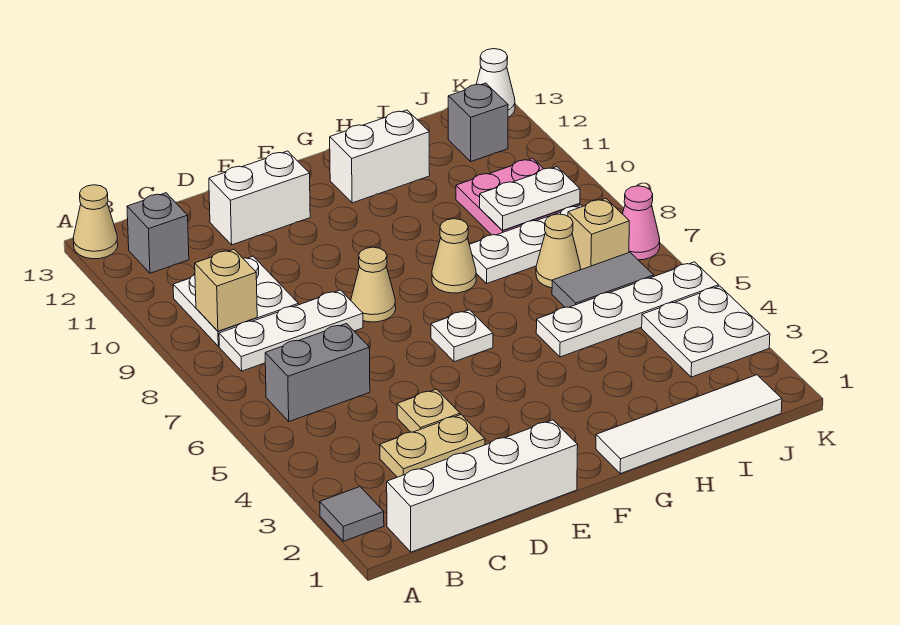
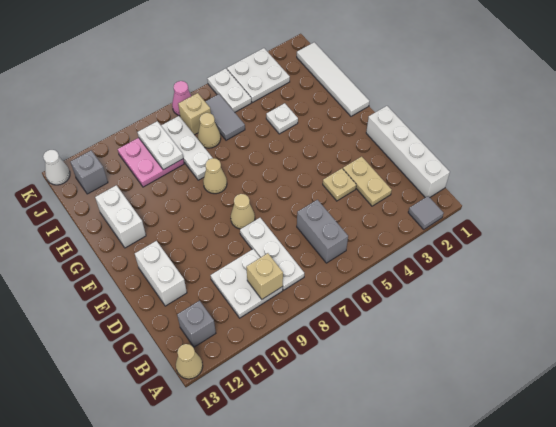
white 1x1 plate [431,310,493,362] -> white 1x1 plate moved to [266,103,298,134]
white 1x4 plate [536,262,719,357] -> white 1x2 plate [207,68,251,112]

